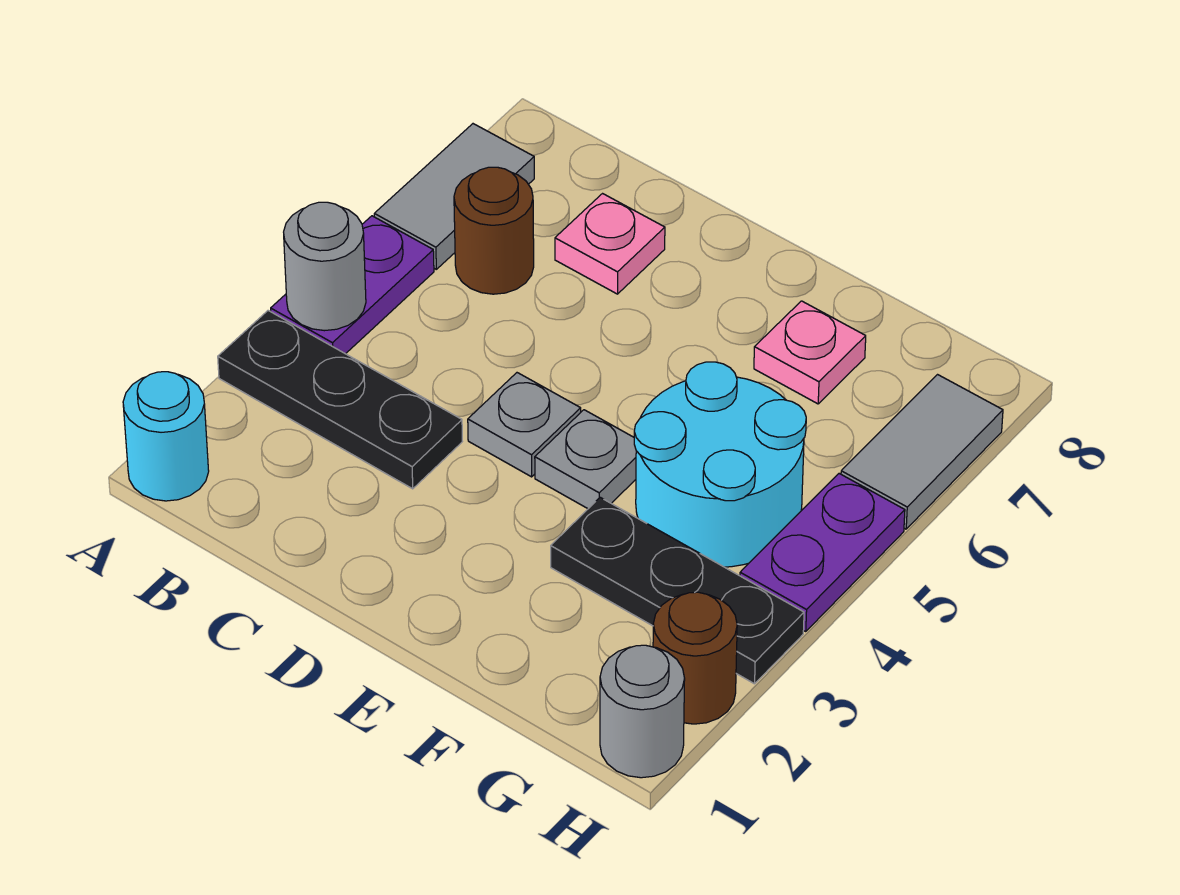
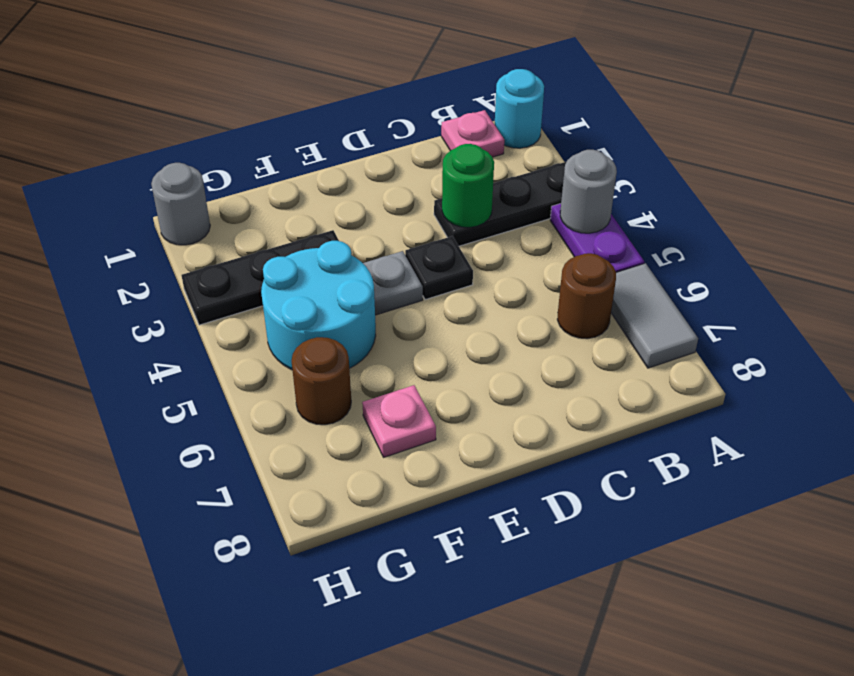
none -> green 1x1 round brick [442,144,494,227]
pink 1x1 plate [555,194,665,294] -> pink 1x1 plate moved to [441,110,504,157]
grey 1x1 plate [468,373,581,477] -> black 1x1 plate [405,236,473,300]
brown 1x1 round brick [653,592,737,724] -> brown 1x1 round brick moved to [292,337,351,425]
purple 1x2 plate [740,474,905,631] -> none
grey 1x2 tile [841,375,1003,529] -> none

